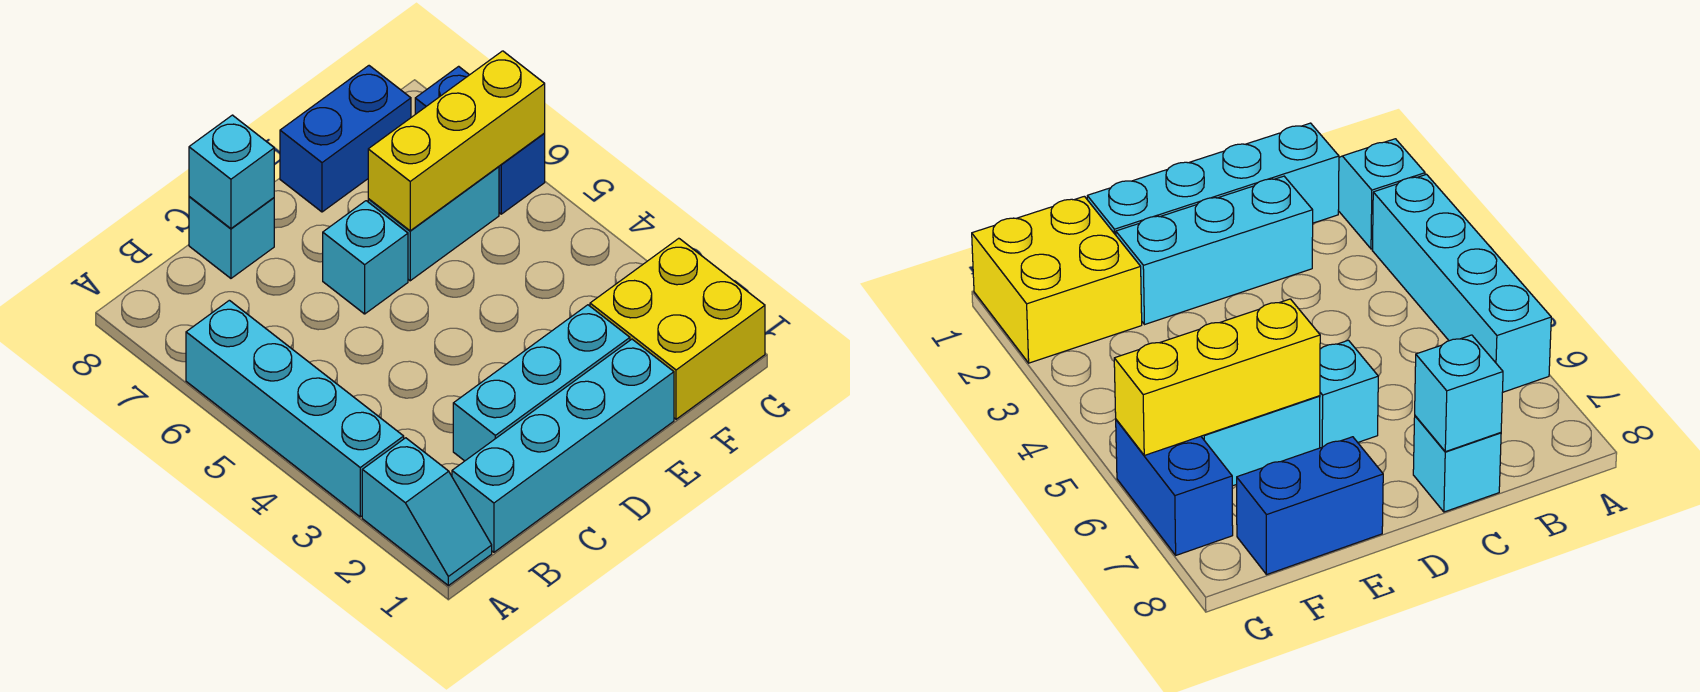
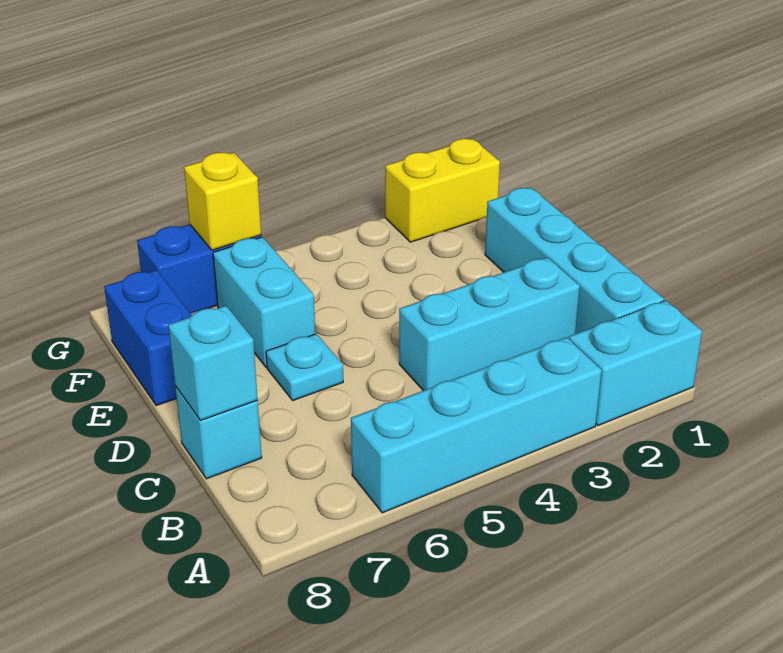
cyan 1x2 slope [362,438,492,586] -> cyan 1x2 brick [569,300,702,426]
cyan 1x3 brick [453,305,630,461] -> cyan 1x3 brick turned to [399,257,580,391]
cyan 1x1 brick [323,201,408,314] -> cyan 1x1 plate [266,334,343,400]
yellow 1x3 brick [368,51,545,231] -> yellow 1x1 brick [184,153,261,250]
yellow 2x2 brick [590,238,765,419] -> yellow 1x2 brick [385,139,500,242]

